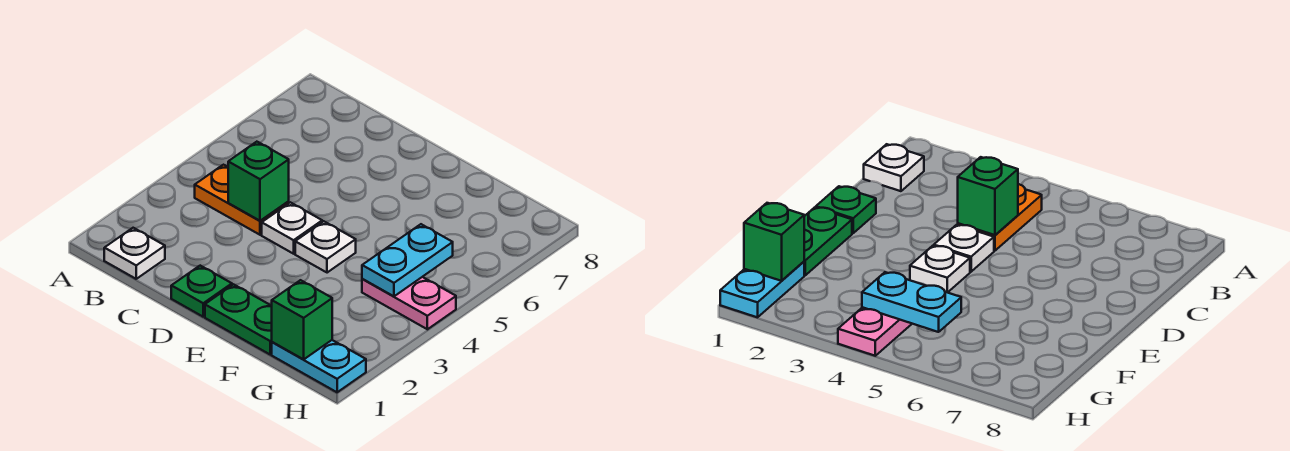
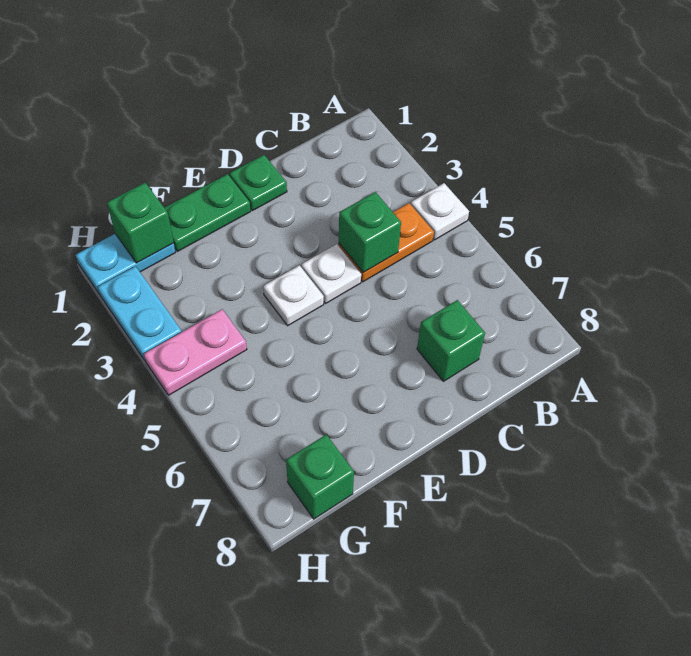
white 1x1 plate [104,228,165,279] -> white 1x1 plate moved to [411,183,469,240]
none -> green 1x1 brick [417,300,485,381]
cyan 1x2 plate [362,224,453,296] -> cyan 1x2 plate moved to [98,266,181,360]
none -> green 1x1 brick [286,435,354,519]

